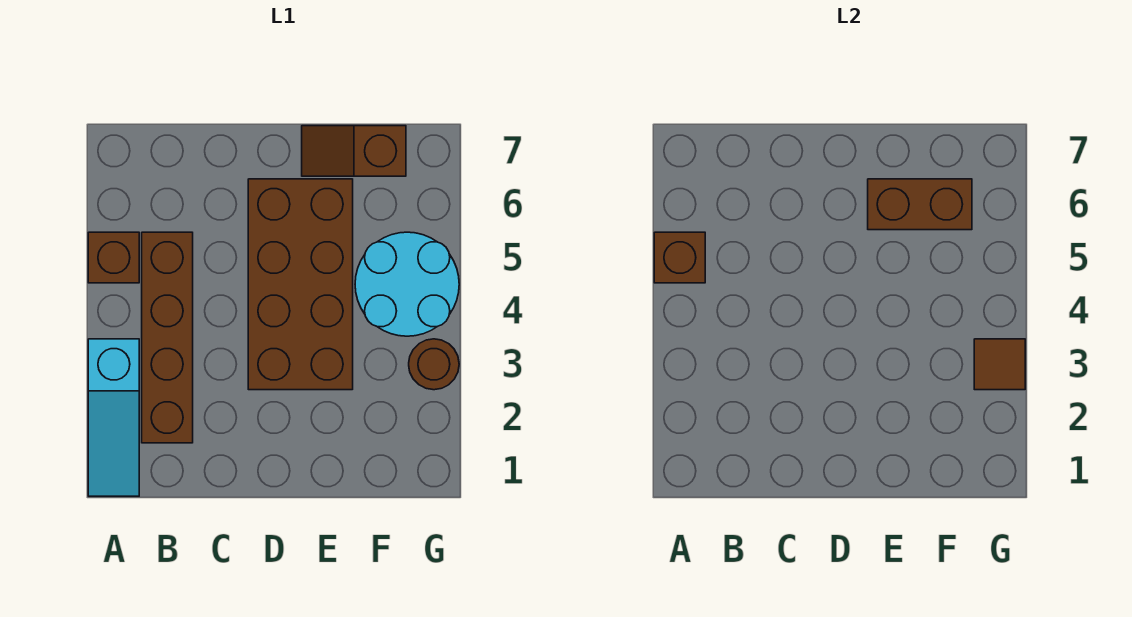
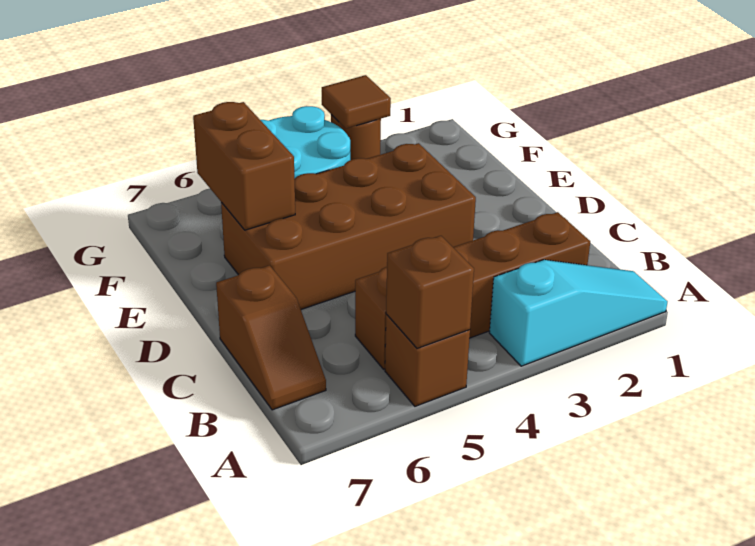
brown 1x2 slope [302,126,406,176] -> brown 1x2 slope moved to [216,265,326,410]

